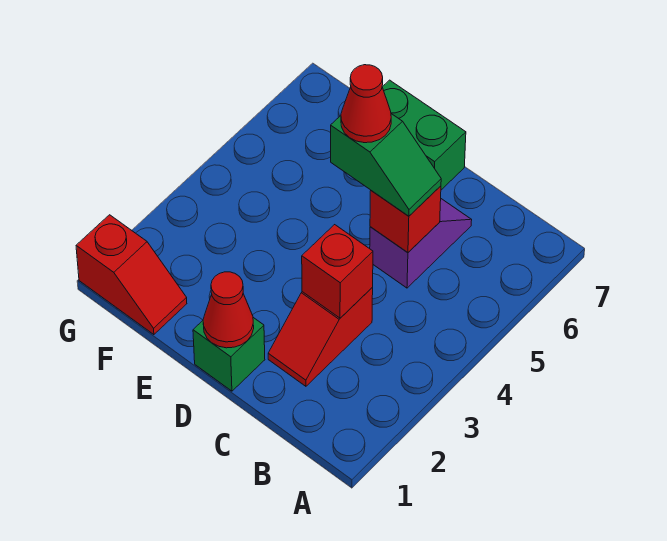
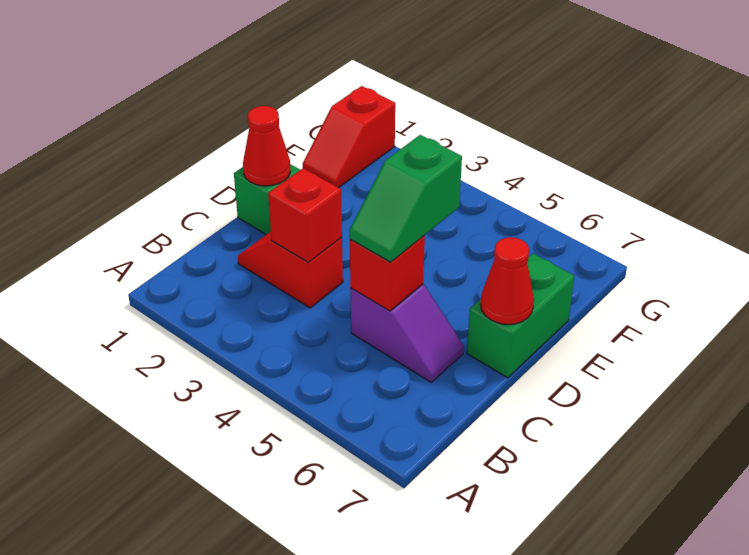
red 1x1 cone [341,65,391,143] -> red 1x1 cone moved to [480,237,534,325]

